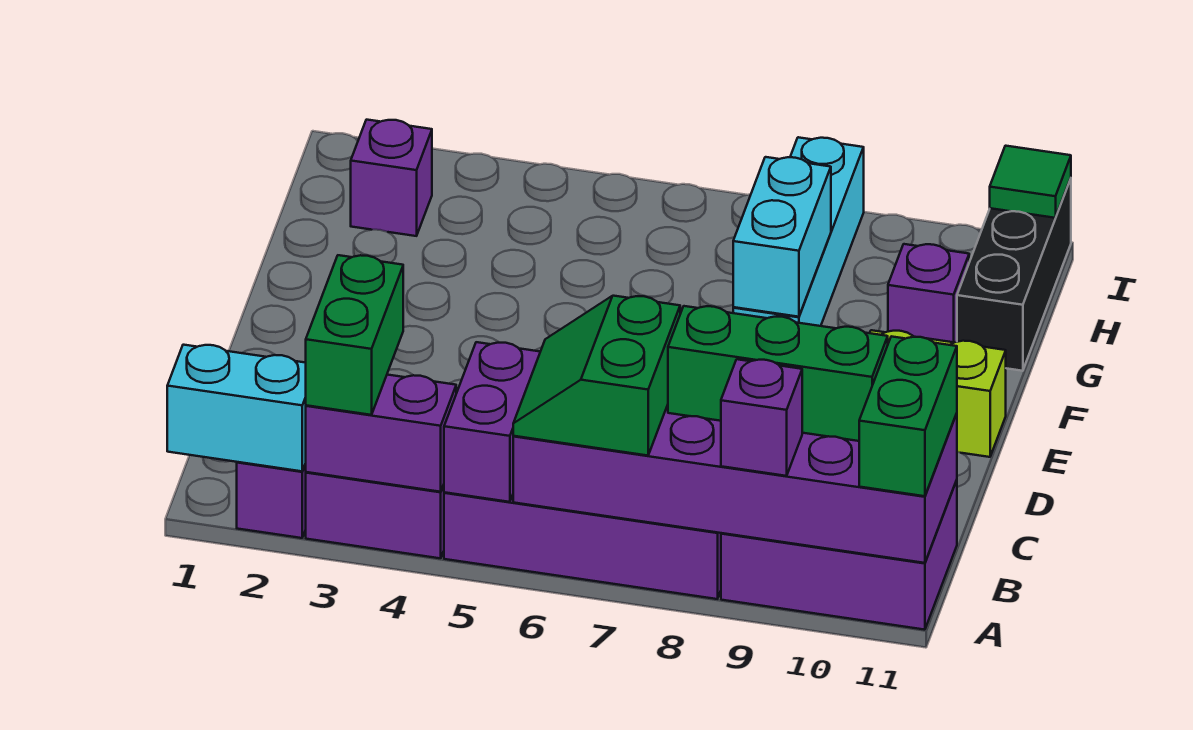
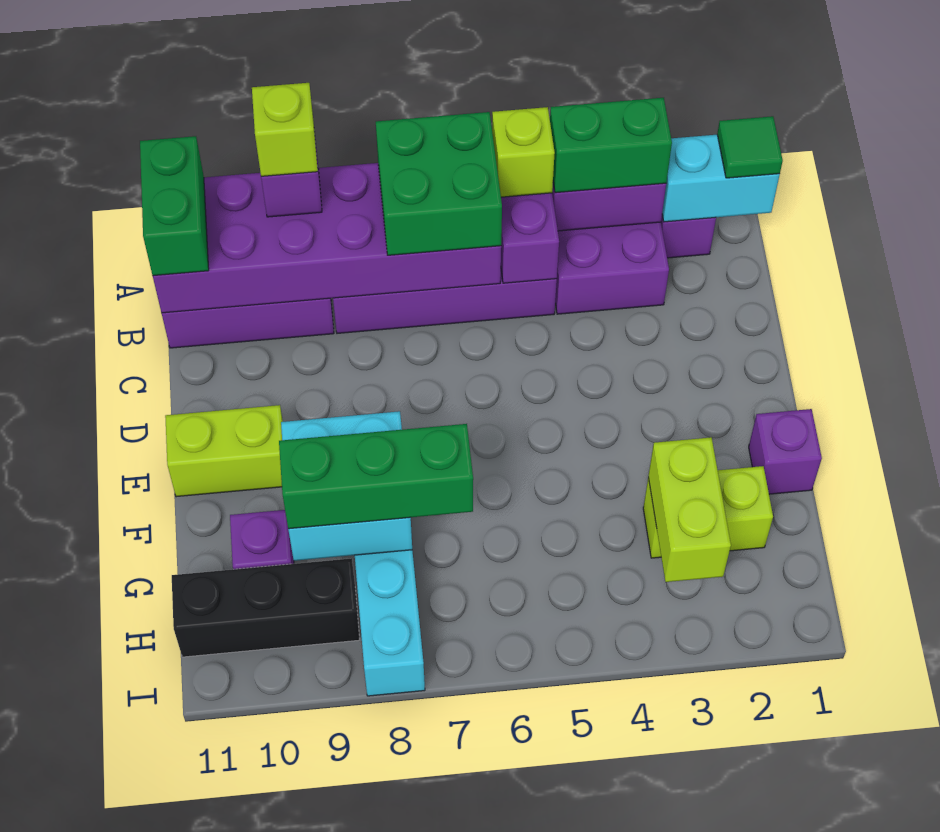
green 1x2 brick [306,255,403,415] -> green 1x2 brick turned to [550,98,672,193]
none -> lime 1x1 brick [492,107,555,197]
green 2x2 slope [513,296,680,456] -> green 2x2 brick [376,112,502,255]
none -> lime 1x1 brick [252,83,318,176]
green 1x3 brick [668,306,888,441] -> green 1x3 brick moved to [279,424,473,529]
cyan 1x2 brick [733,157,831,317] -> cyan 2x2 brick [281,411,412,561]
none -> lime 1x2 brick [643,466,773,558]
none -> lime 1x2 brick [648,437,731,582]
black 1x3 brick [957,179,1071,371] -> black 1x3 brick turned to [172,558,360,657]
purple 1x1 brick [351,120,432,236] -> purple 1x1 brick moved to [749,409,822,494]
green 1x1 tile [990,146,1071,218] -> green 1x1 tile moved to [717,116,783,178]

